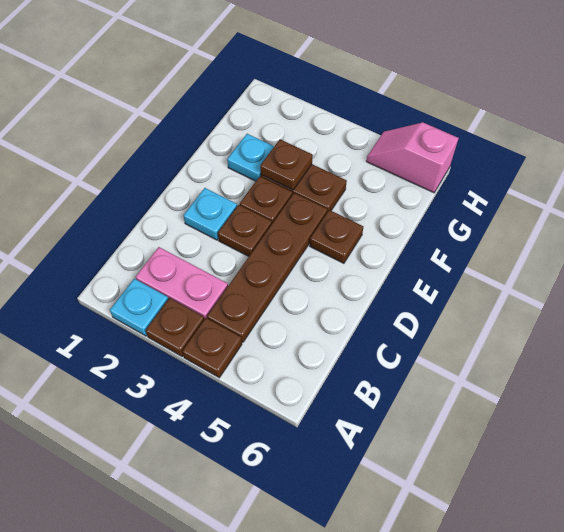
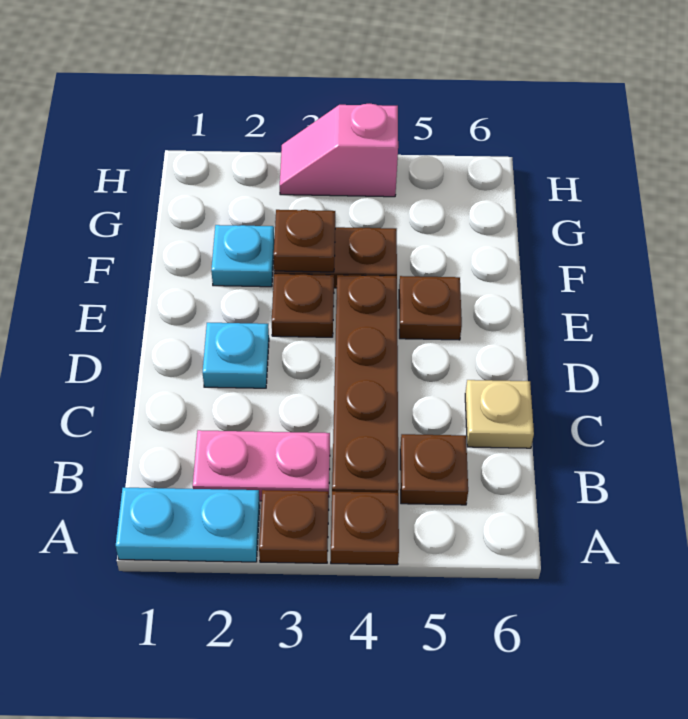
cyan 1x1 plate [110,279,168,336] -> cyan 1x2 plate [116,488,260,562]
none -> tan 1x1 plate [465,380,534,448]
brown 1x1 plate [218,205,272,256] -> brown 1x1 plate moved to [400,434,468,505]
pink 1x2 slope [366,122,459,193] -> pink 1x2 slope moved to [280,104,398,197]

